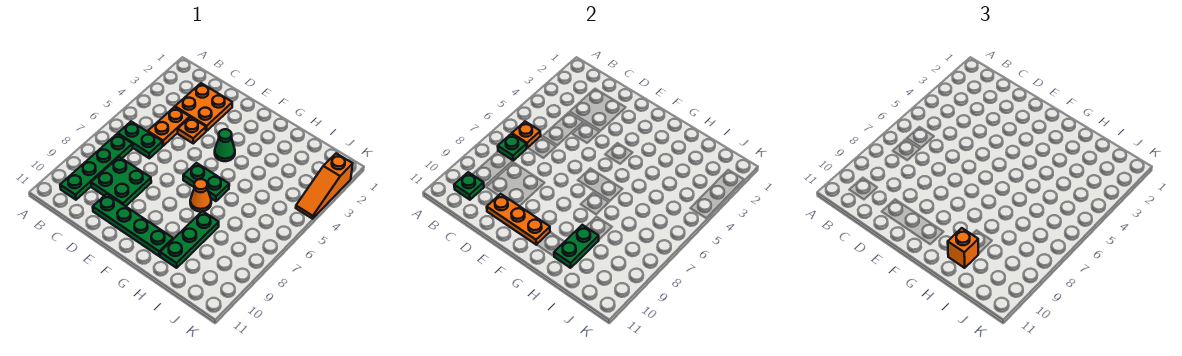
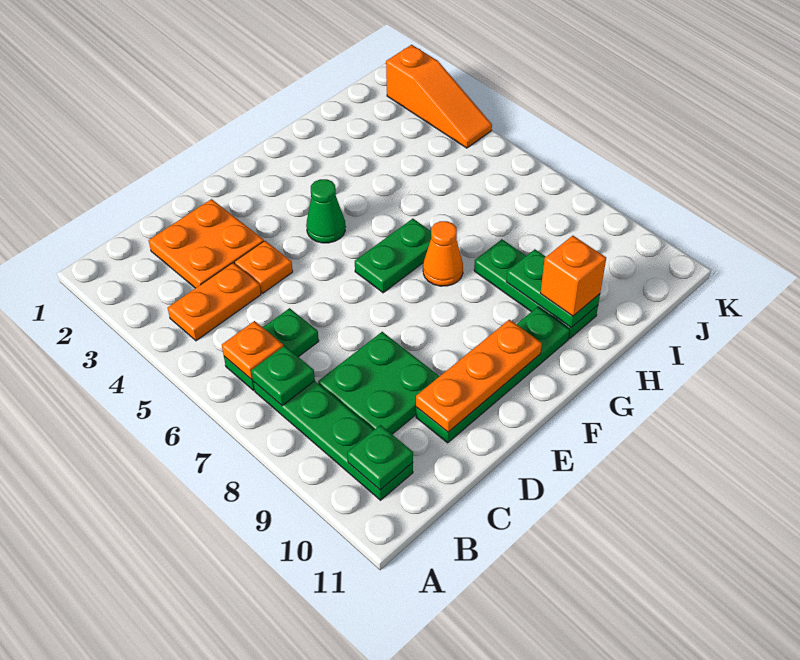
orange 1x2 plate [148,107,190,146] -> orange 1x2 plate turned to [168,263,261,341]

